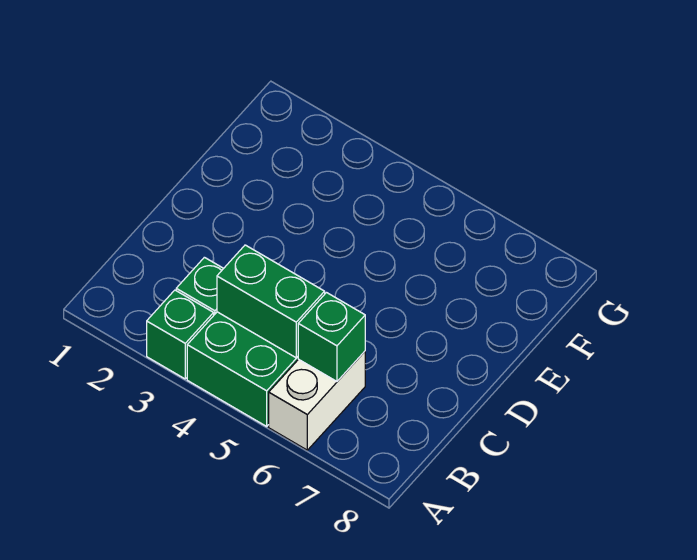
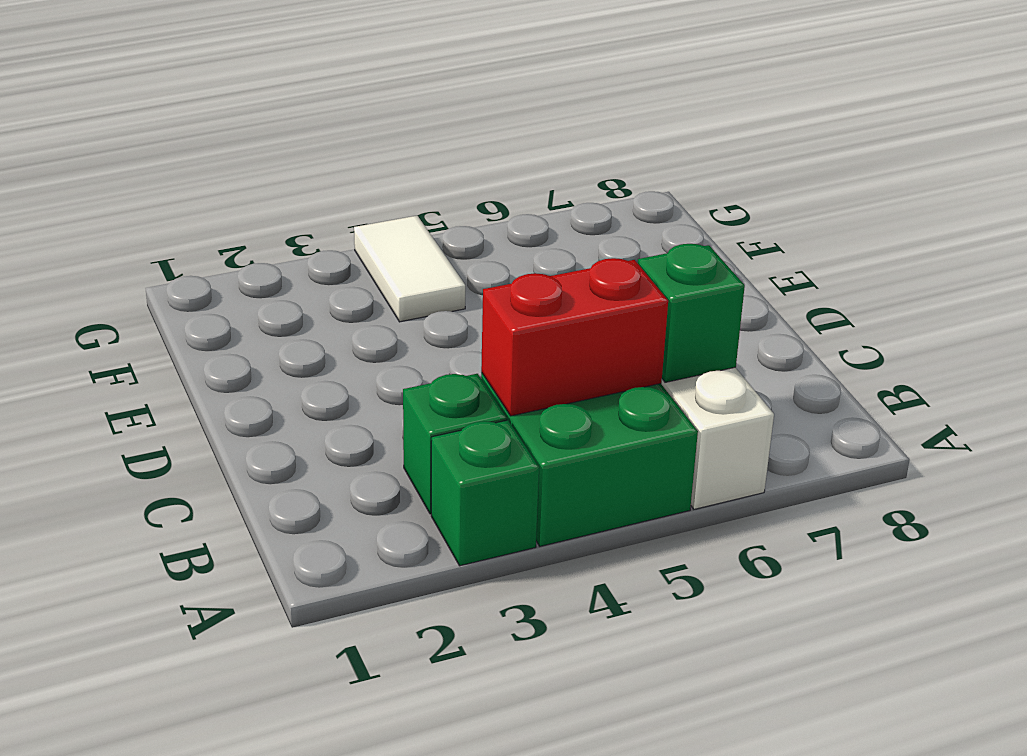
green 1x2 brick [217,245,325,358] -> red 1x2 brick [481,258,668,416]
none -> white 1x2 tile [354,216,465,322]

